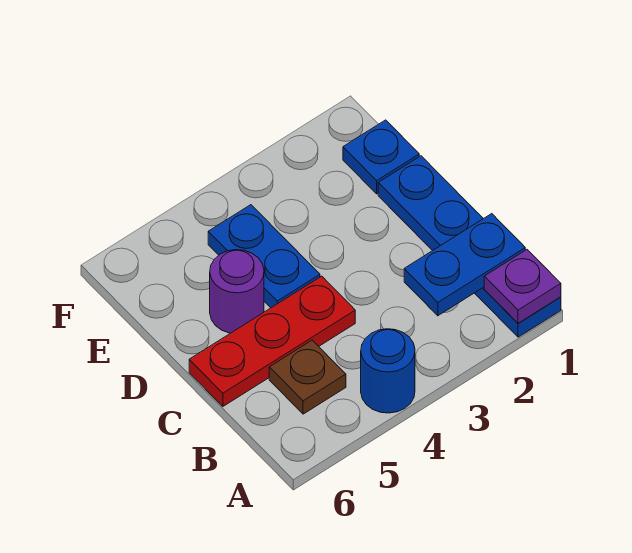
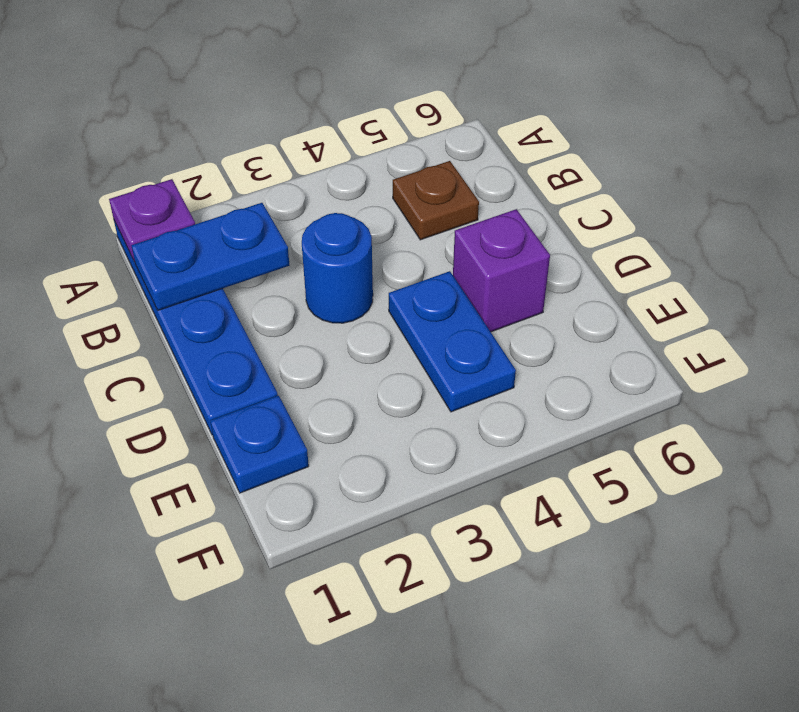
blue 1x1 round brick [361,329,415,413] -> blue 1x1 round brick moved to [302,213,373,323]
red 1x3 plate [189,276,355,406] -> none
purple 1x1 round brick [210,250,264,333] -> purple 1x1 brick [453,209,550,332]

